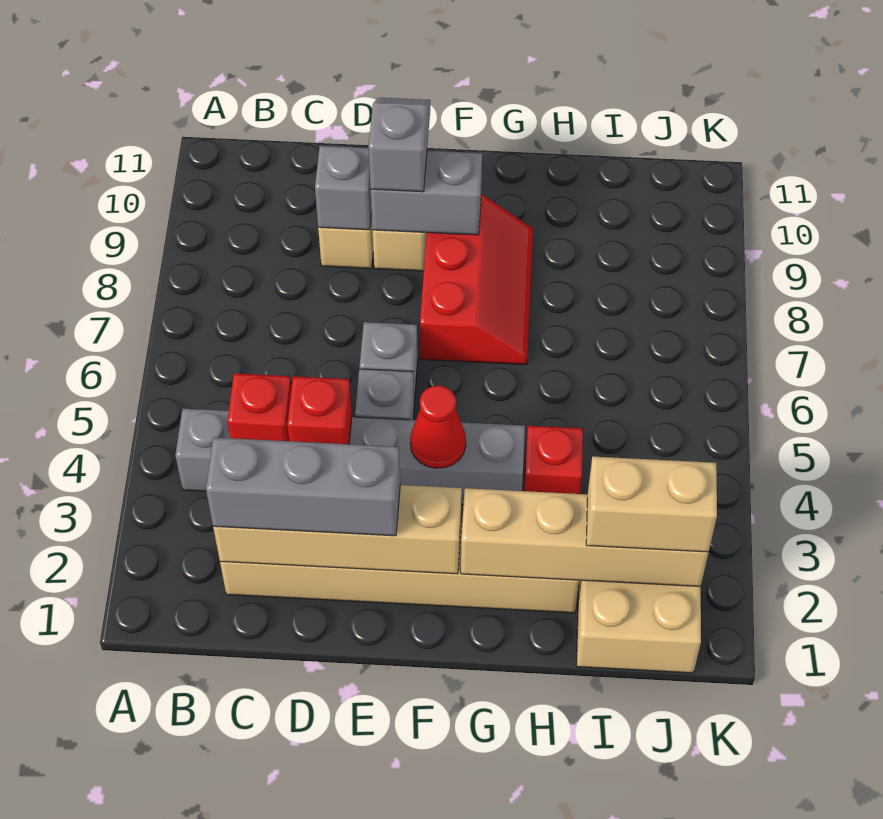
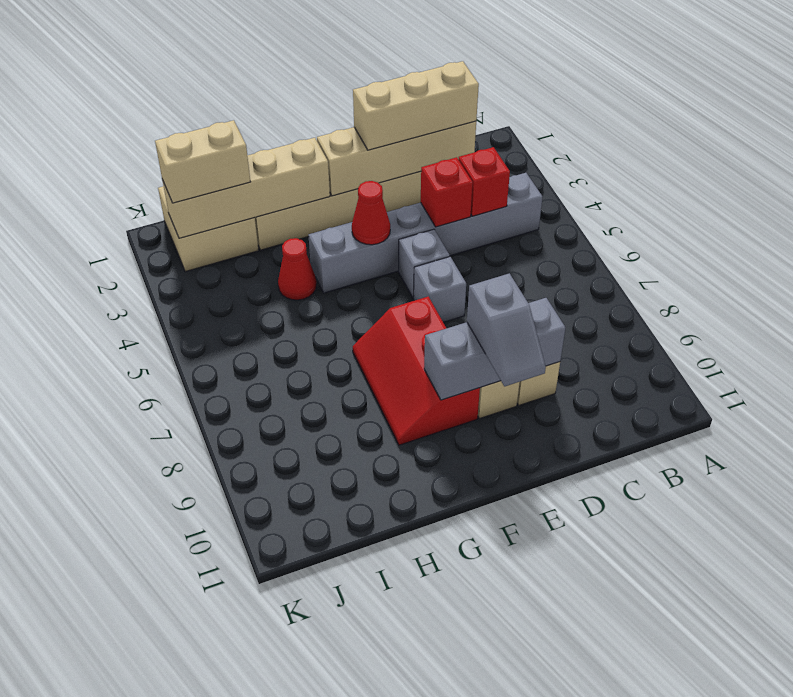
grey 1x3 brick [206,437,400,536] -> tan 1x3 brick [353,61,479,150]
red 1x1 brick [524,426,583,494] -> red 1x1 cone [278,238,316,300]

